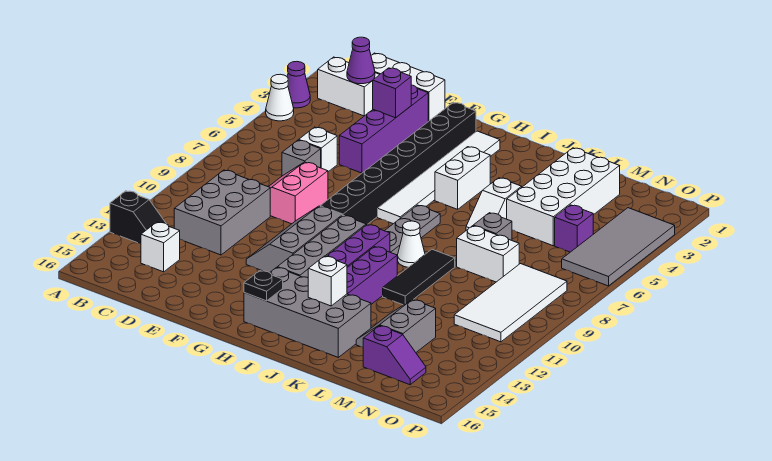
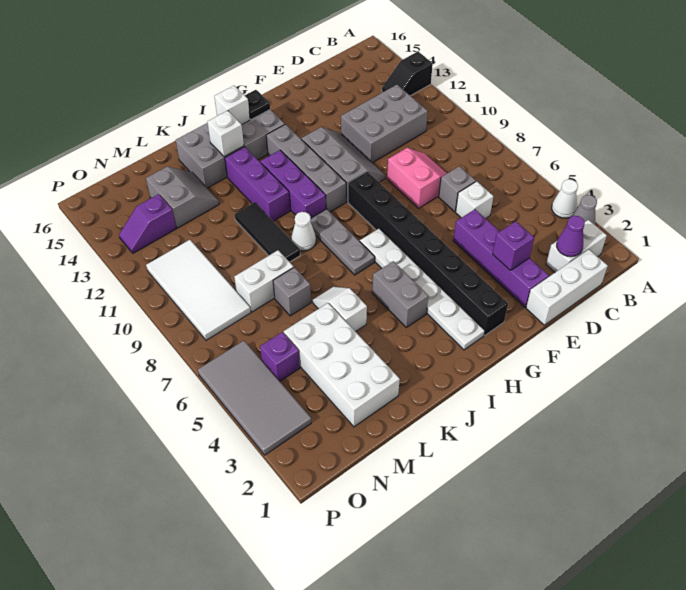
purple 1x1 cone [287,62,310,108] -> grey 1x1 cone [572,195,597,225]
grey 2x3 brick [174,170,270,255] -> grey 2x3 brick turned to [341,85,428,163]
white 1x1 brick [141,222,180,272] -> white 1x1 brick moved to [214,86,250,124]
white 1x6 tile [378,131,500,224] -> white 1x6 plate [360,228,485,350]
white 1x2 brick [435,147,490,209] -> grey 1x2 brick [372,261,428,327]
purple 1x2 slope [363,326,426,385] -> purple 1x2 slope moved to [119,194,176,253]

